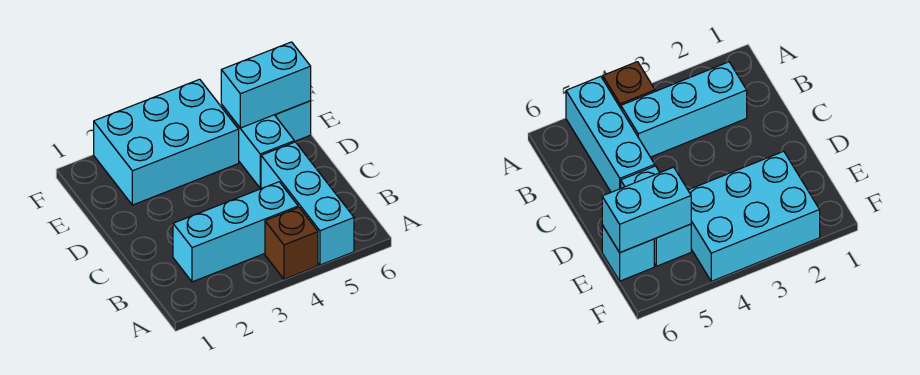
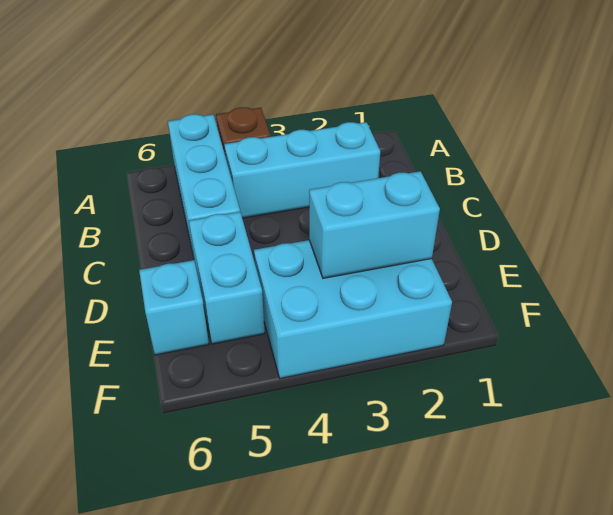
cyan 1x2 brick [221,42,311,128] -> cyan 1x2 brick moved to [309,171,440,278]

